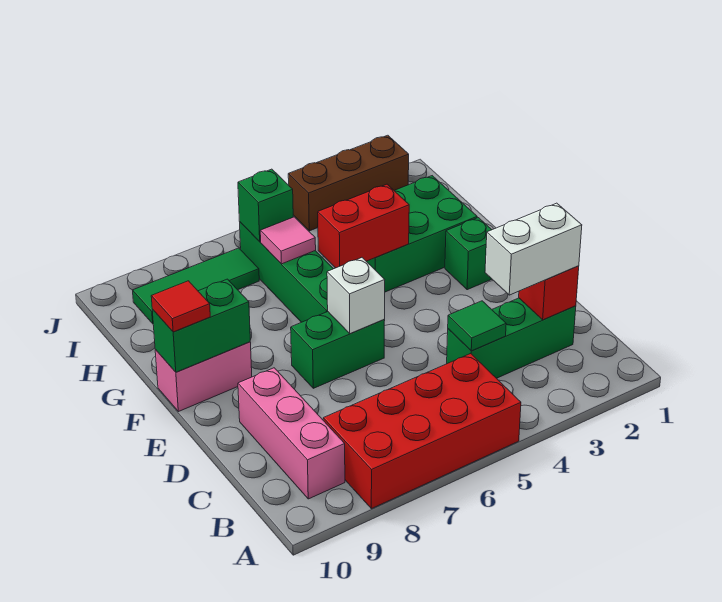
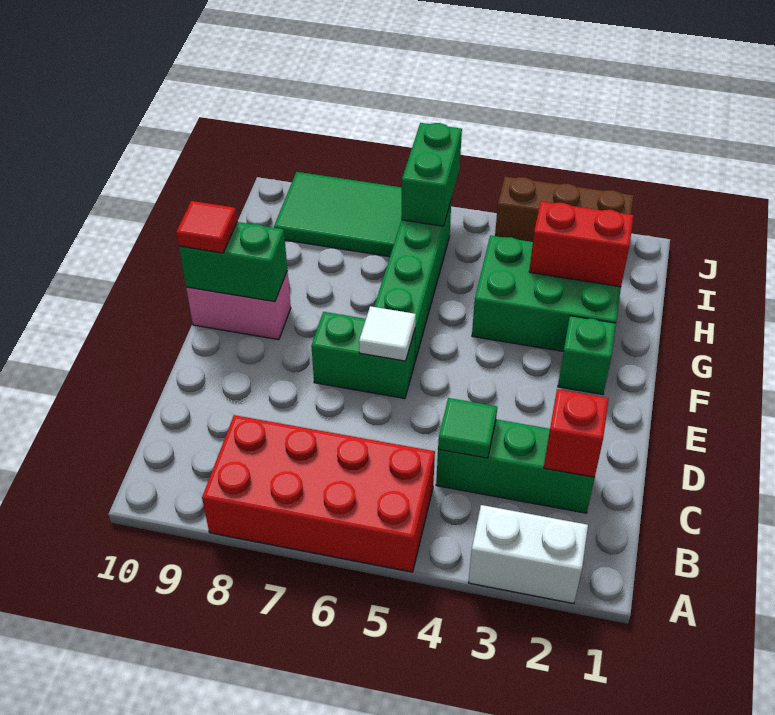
pink 1x3 brick [238,368,345,499] -> none
white 1x2 brick [485,203,582,295] -> white 1x2 brick moved to [468,505,588,604]
white 1x1 brick [327,258,385,334] -> white 1x1 tile [359,306,416,361]
red 1x2 brick [318,184,409,268] -> red 1x2 brick moved to [529,201,634,287]
pink 1x1 tile [260,217,316,264] -> none
green 1x1 brick [238,169,293,242] -> green 1x2 brick [401,123,462,226]
green 1x3 tile [133,248,259,324] -> green 2x3 tile [274,172,402,257]

